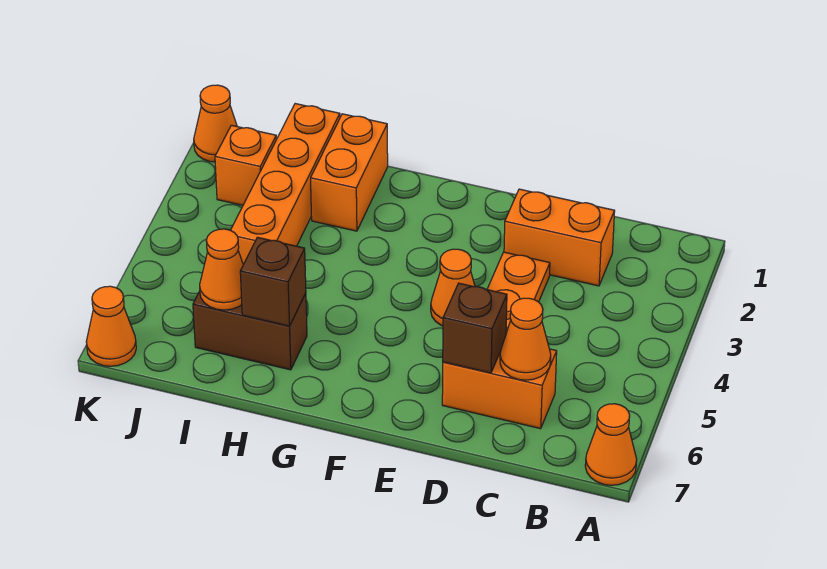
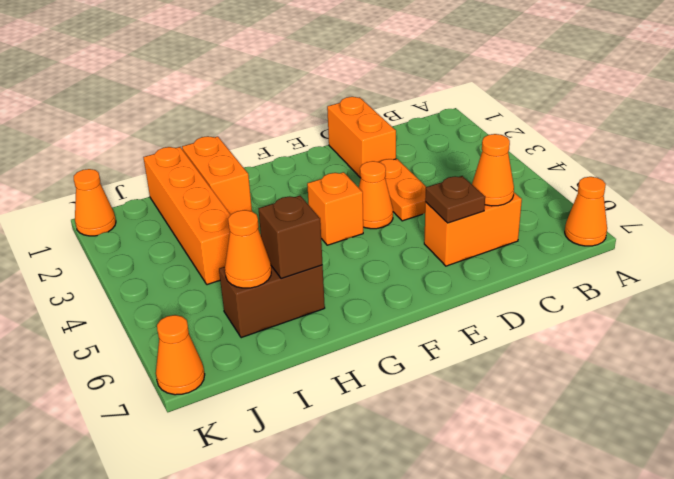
orange 1x2 brick [504,189,615,286] -> orange 1x2 brick turned to [327,97,396,178]
brown 1x1 brick [443,283,507,373] -> brown 1x1 plate [425,176,485,223]
orange 1x1 brick [215,125,276,205] -> orange 1x1 brick moved to [307,172,363,245]

